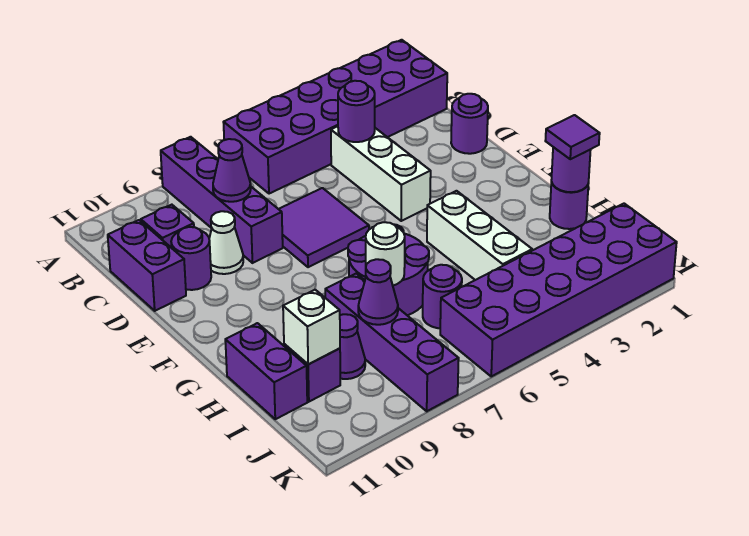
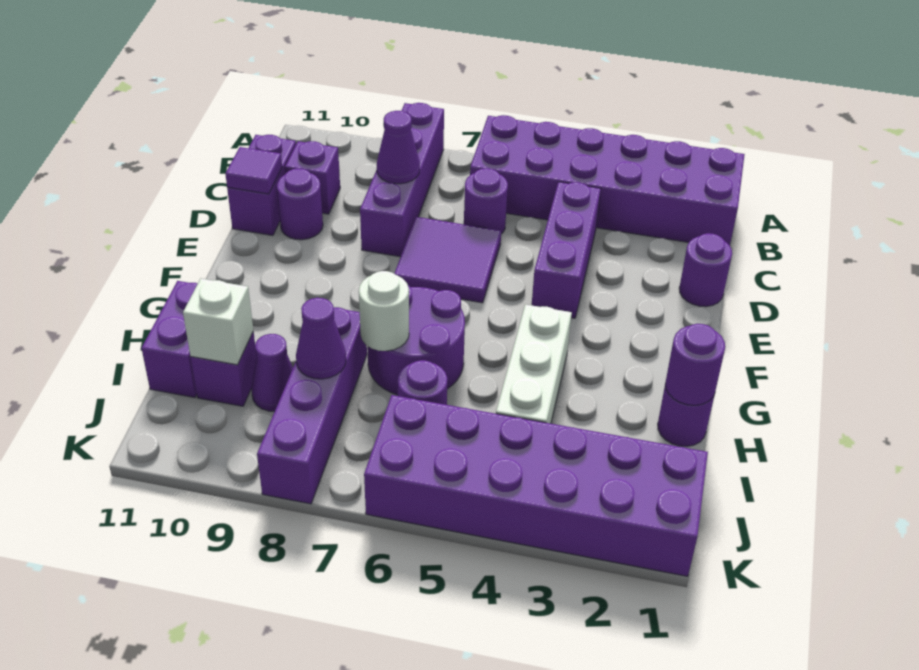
white 1x3 brick [331,126,431,221] -> purple 1x3 brick [532,182,601,318]
purple 1x1 round brick [338,81,375,142] -> purple 1x1 round brick moved to [464,168,508,234]
white 1x1 cone [209,211,243,274] -> none
purple 1x1 tile [545,115,600,159] -> purple 1x1 tile moved to [225,147,282,194]

